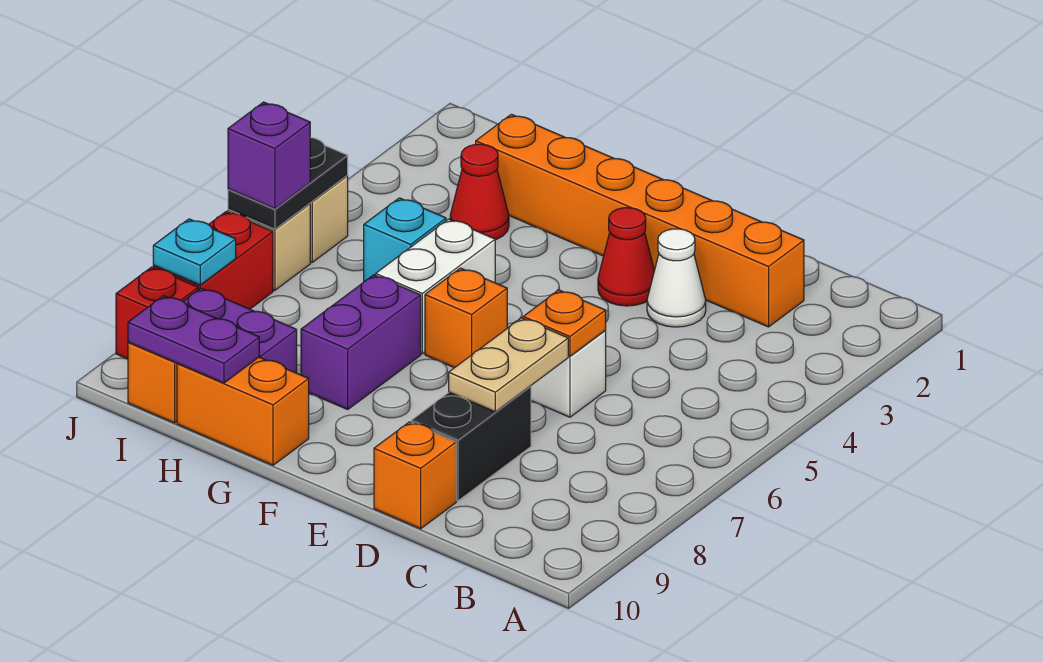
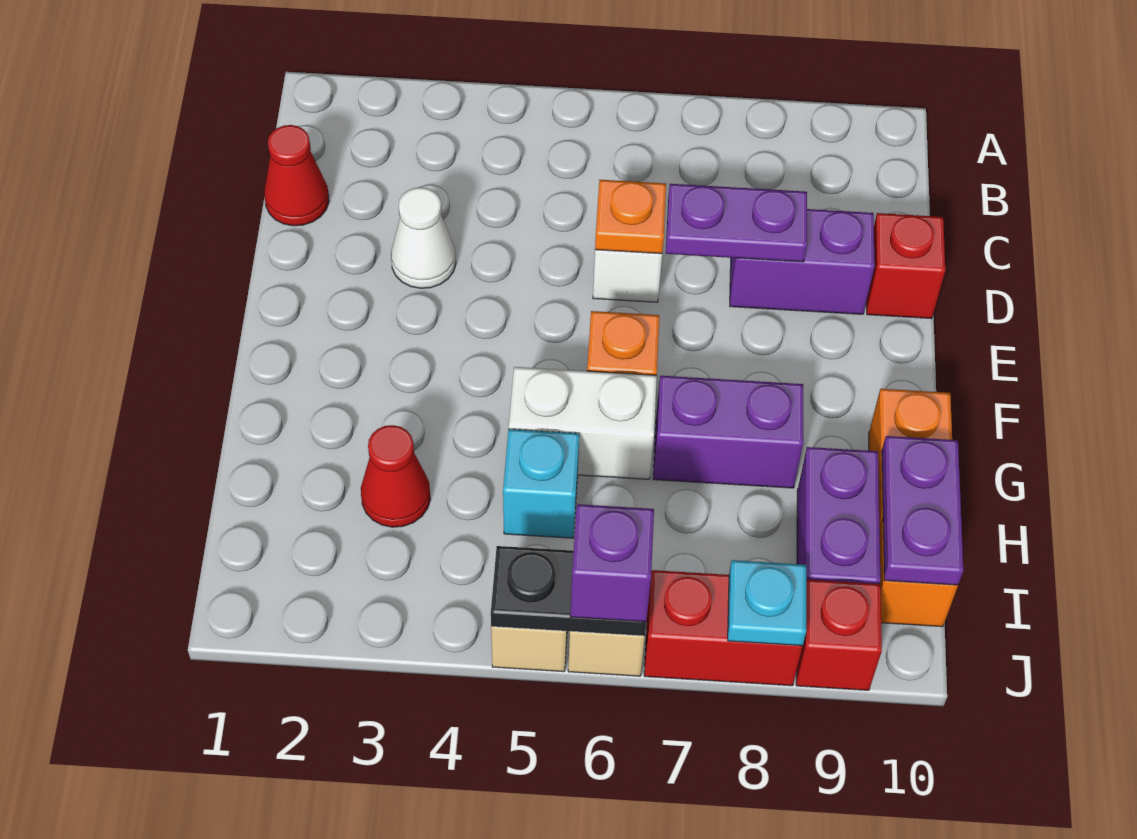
orange 1x6 brick [476,114,804,327] -> none
tan 1x2 plate [449,318,568,412] -> purple 1x2 plate [666,184,807,262]
black 1x2 brick [411,386,531,501] -> purple 1x2 brick [730,209,875,314]
orange 1x1 brick [374,422,456,529] -> red 1x1 brick [866,213,945,319]
red 1x1 cone [598,208,654,306] -> red 1x1 cone moved to [264,125,329,226]

